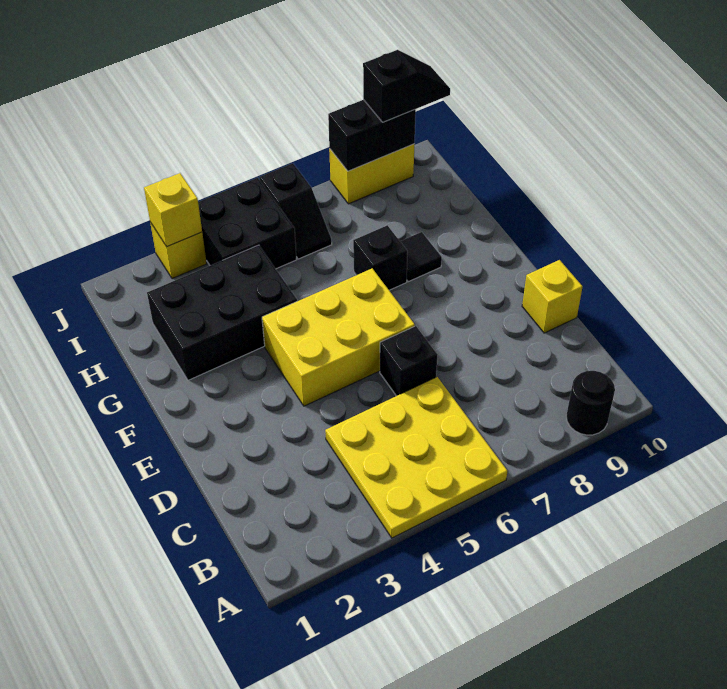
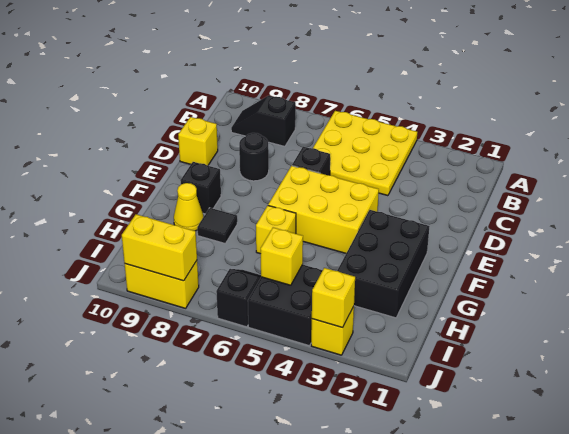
black 1x1 round brick [566,371,615,435] -> black 1x1 round brick moved to [239,133,269,181]
black 2x3 brick [147,245,297,380] -> black 2x3 brick turned to [337,210,429,318]
none -> yellow 1x1 brick [256,206,296,254]
black 1x1 brick [353,225,407,290] -> black 1x1 brick moved to [180,162,221,214]
none -> yellow 1x1 cone [174,183,203,231]
none -> yellow 1x1 brick [261,227,303,285]
black 1x2 brick [328,100,416,171] -> yellow 1x2 brick [122,214,197,281]
black 1x2 slope [363,50,450,122] -> black 1x2 slope moved to [231,96,296,146]

